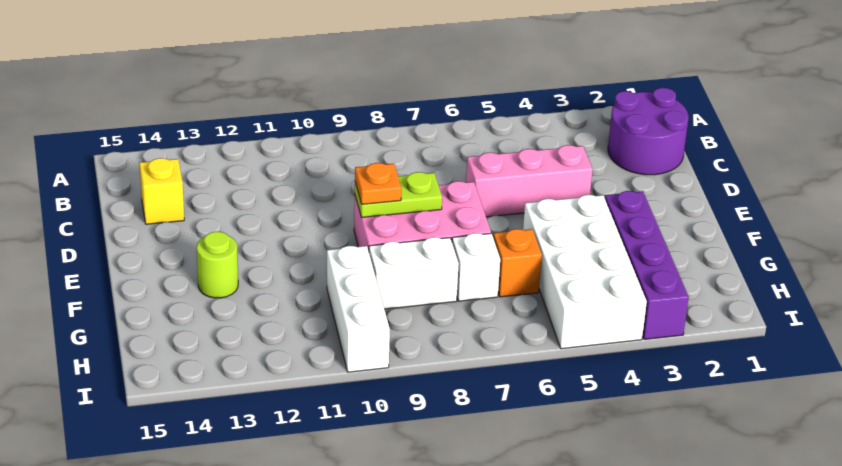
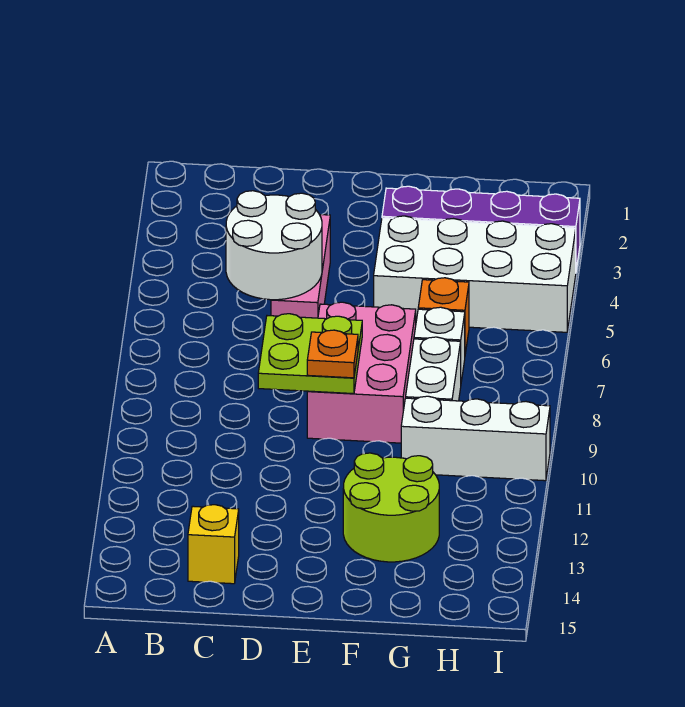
purple 2x2 round brick [608,88,689,175] -> none
none -> white 2x2 round brick [226,191,322,300]
lime 1x2 plate [355,172,442,218] -> lime 2x2 plate [258,314,362,394]
lime 1x1 round brick [197,232,238,298] -> lime 2x2 round brick [343,453,439,562]

